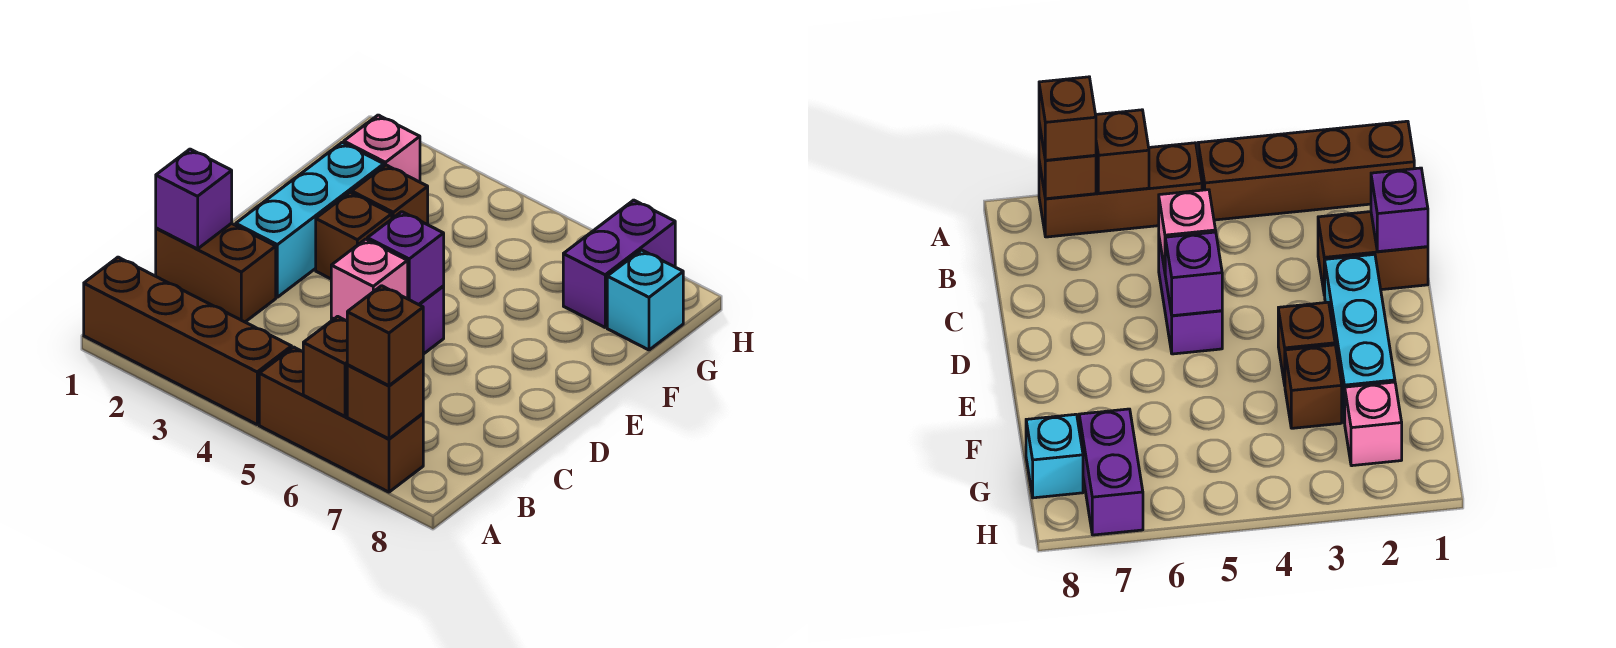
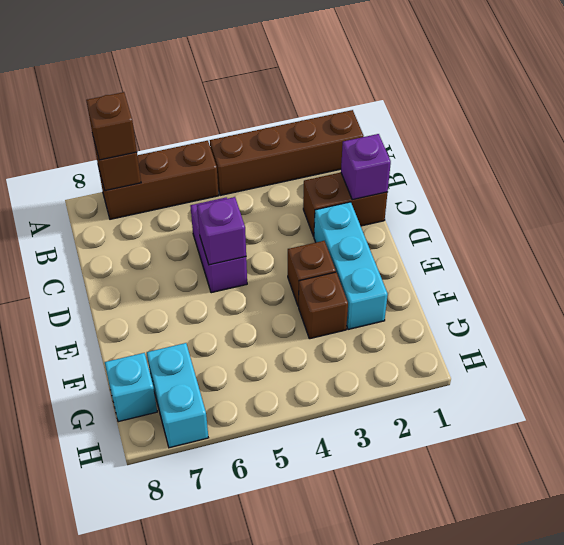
brown 1x1 brick [303,316,347,416] -> none
pink 1x1 brick [331,239,408,321] -> none
pink 1x1 brick [344,115,420,182] -> none
purple 1x2 brick [563,200,675,327] -> cyan 1x2 brick [147,343,208,448]

